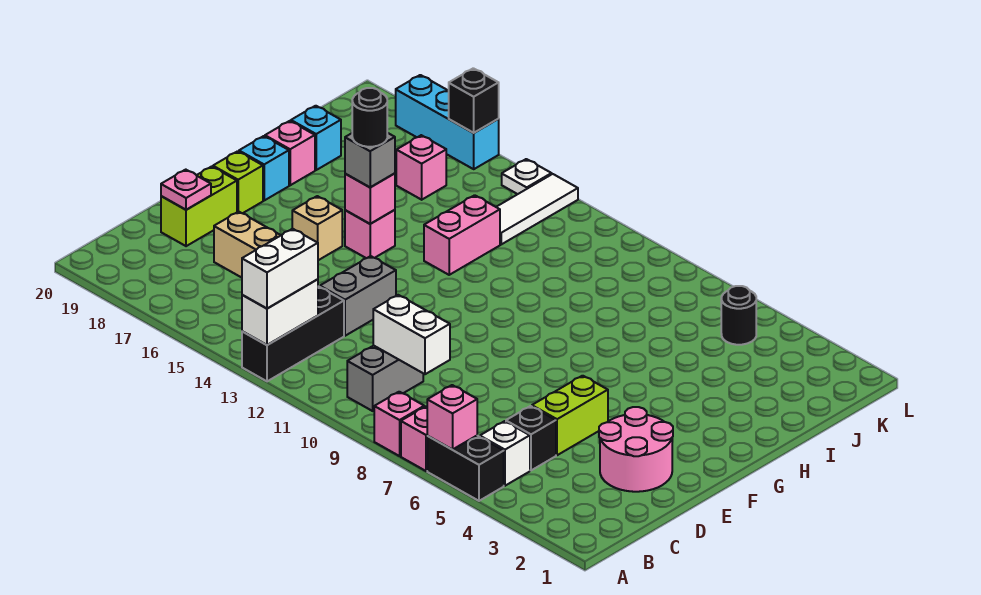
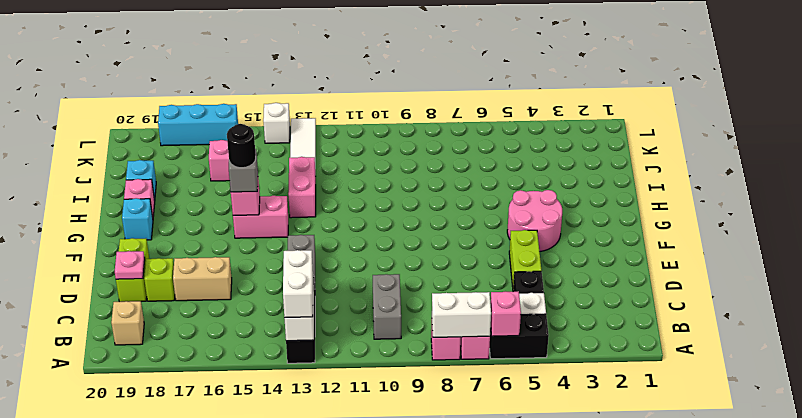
white 1x2 brick [373,295,450,374] -> white 1x2 brick moved to [432,292,491,337]
pink 2x2 round brick [599,407,673,492] -> pink 2x2 round brick moved to [507,190,562,252]
tan 1x1 brick [292,196,342,260] -> tan 1x1 brick moved to [111,301,144,345]
lime 1x1 brick [213,151,263,213] -> lime 1x1 brick moved to [144,258,175,301]
pink 1x1 brick [345,210,395,258] -> pink 1x2 brick [233,196,288,238]
black 1x1 round brick [721,286,756,345] -> none
white 1x1 plate [502,159,552,194] -> white 1x1 brick [263,103,290,143]
black 1x1 brick [449,68,499,133] -> none

